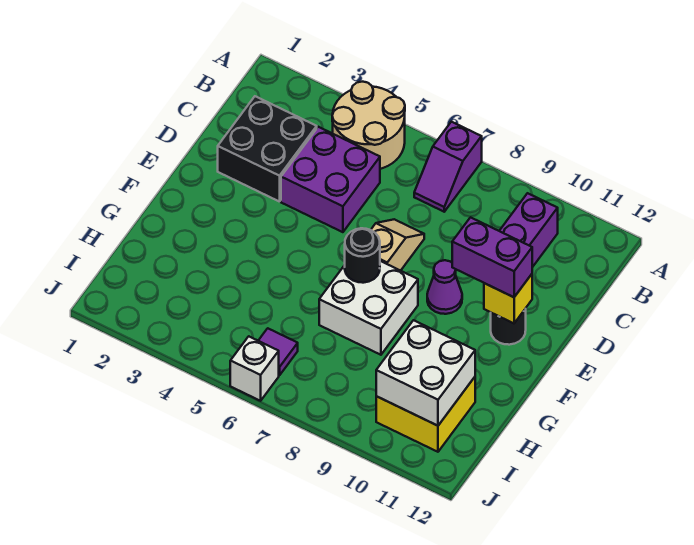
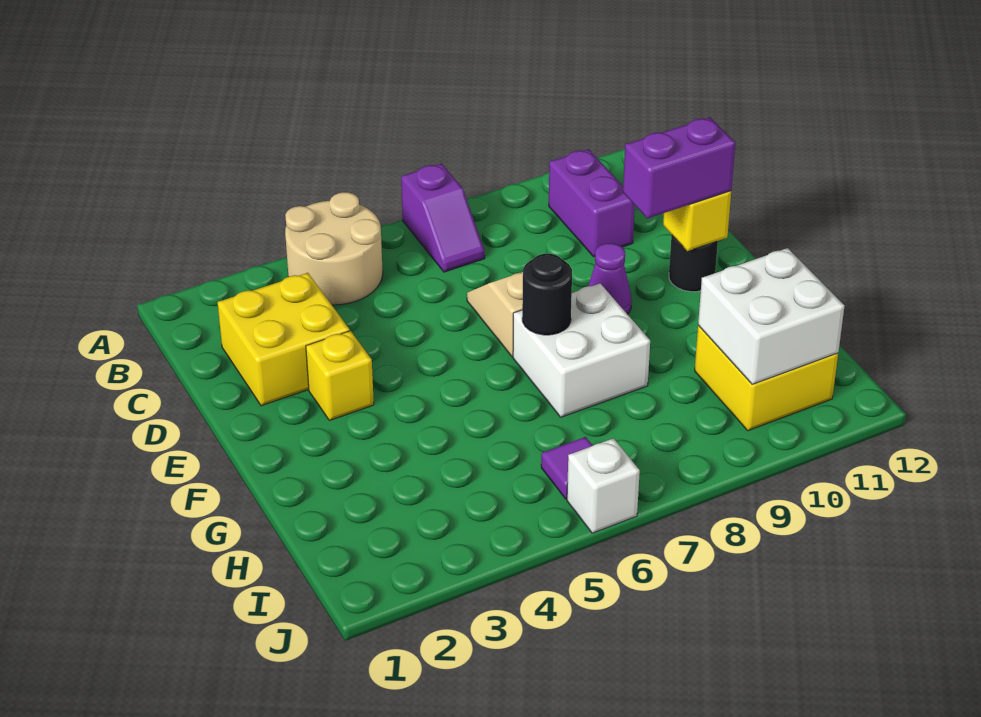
black 2x2 brick [218,96,317,202] -> yellow 2x2 brick [218,273,350,406]
purple 2x2 brick [281,127,380,232] -> none
none -> yellow 1x1 brick [306,331,374,420]

